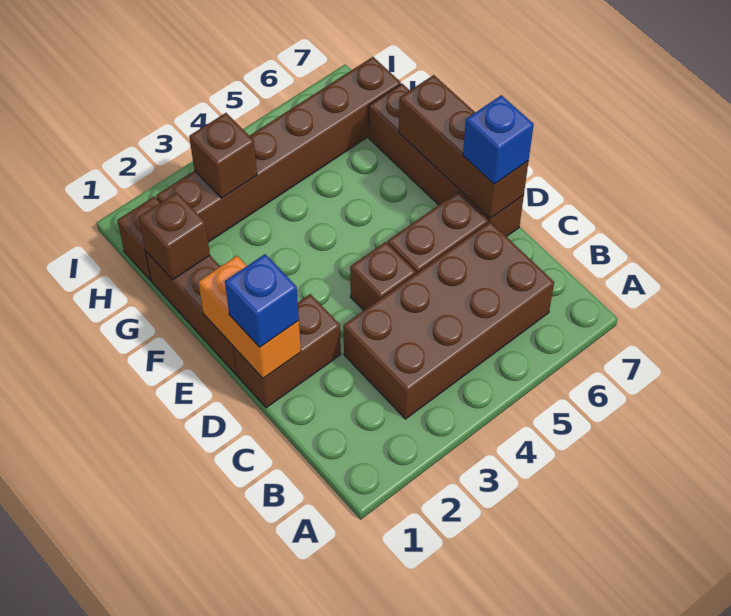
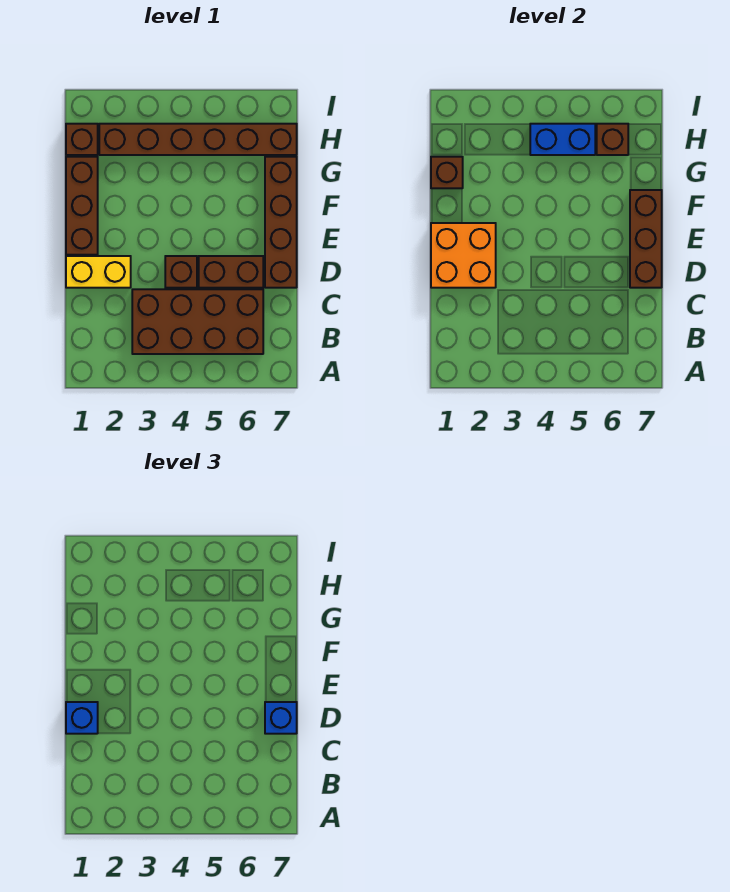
brown 1x2 brick [234,294,341,408] -> yellow 1x2 brick [66,256,131,288]
orange 1x2 brick [198,256,301,378] -> orange 2x2 brick [431,223,496,288]
brown 1x1 brick [189,113,257,198] -> brown 1x1 brick moved to [597,124,628,155]
none -> blue 1x2 brick [530,124,595,155]

